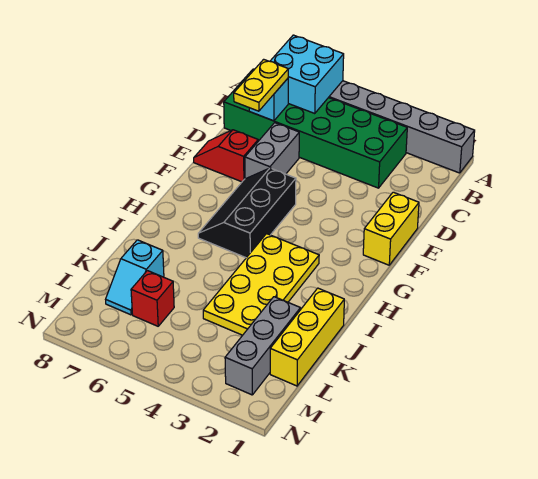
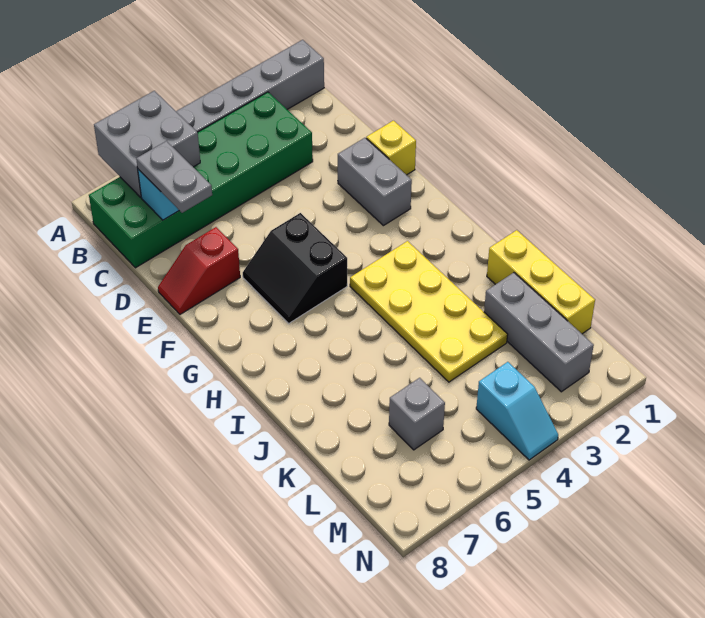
cyan 2x2 brick [270,35,344,113] -> grey 2x2 brick [94,91,200,197]
yellow 1x2 plate [234,59,288,111] -> grey 1x2 plate [136,141,212,213]
grey 1x2 brick [245,123,299,179] -> grey 1x2 brick moved to [338,138,412,226]
yellow 1x2 brick [363,192,419,265] -> yellow 1x1 brick [366,121,416,175]
black 2x3 slope [198,168,296,258] -> black 2x2 slope [243,213,347,324]
cyan 1x2 slope [106,240,164,315] -> cyan 1x2 slope moved to [476,362,558,460]
red 1x1 brick [131,271,174,326] -> grey 1x1 brick [389,378,445,450]

